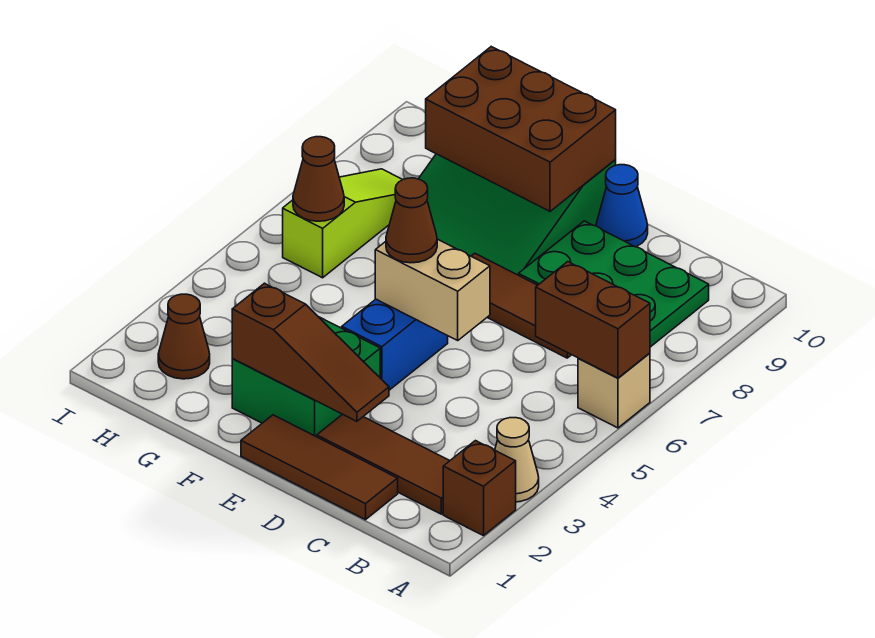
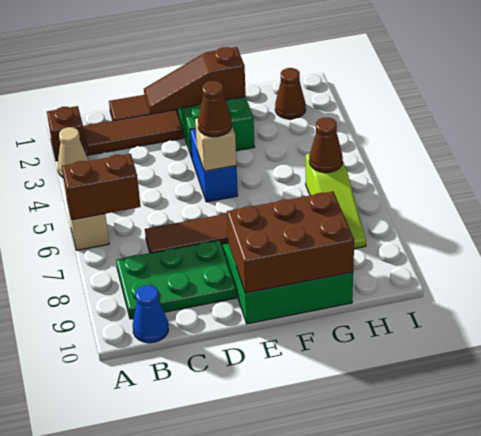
tan 1x2 brick [375,239,490,340] -> tan 1x1 brick [195,119,236,171]
blue 1x1 cone [596,165,648,247] -> blue 1x1 cone moved to [133,285,169,343]

